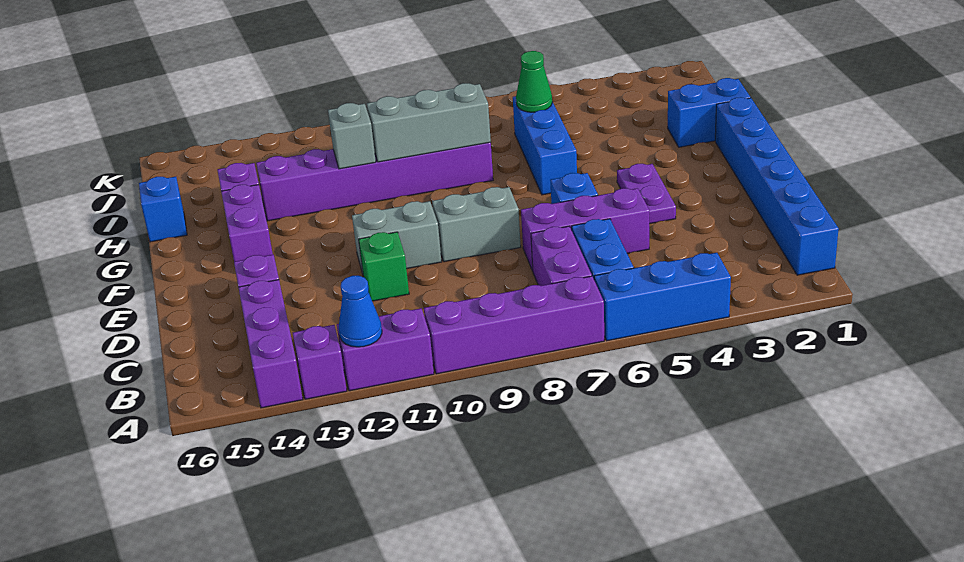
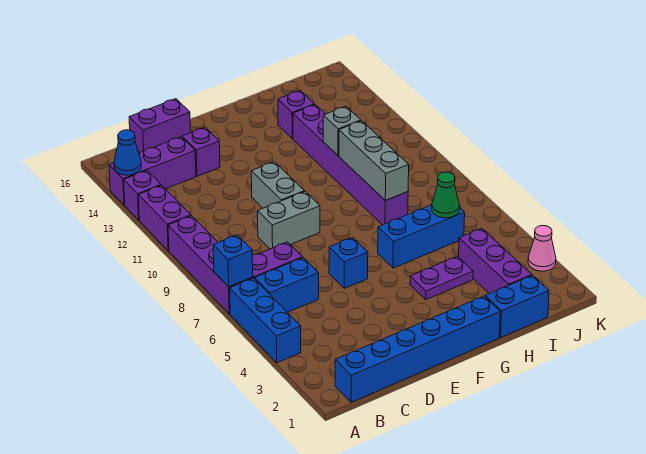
blue 1x1 cone [339,276,382,347] -> blue 1x1 cone moved to [114,130,141,175]
purple 1x3 brick [521,188,649,271] -> purple 1x3 brick moved to [459,228,532,294]
green 1x1 brick [359,232,409,301] -> none
purple 1x2 plate [617,164,676,224] -> purple 1x2 plate moved to [410,256,473,300]
grey 1x2 brick [432,187,521,262] -> grey 1x2 brick turned to [258,192,320,249]
purple 1x2 brick [221,185,273,262] -> purple 1x2 brick moved to [129,99,191,152]
blue 1x2 brick [668,78,751,147] -> blue 1x2 brick turned to [485,275,549,338]
blue 1x1 brick [139,177,187,242] -> blue 1x1 brick moved to [213,235,253,287]
none -> pink 1x1 cone [528,225,556,271]

